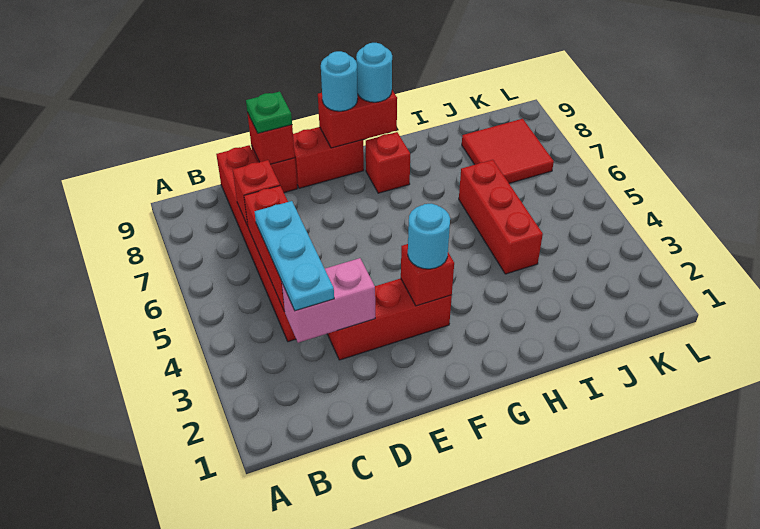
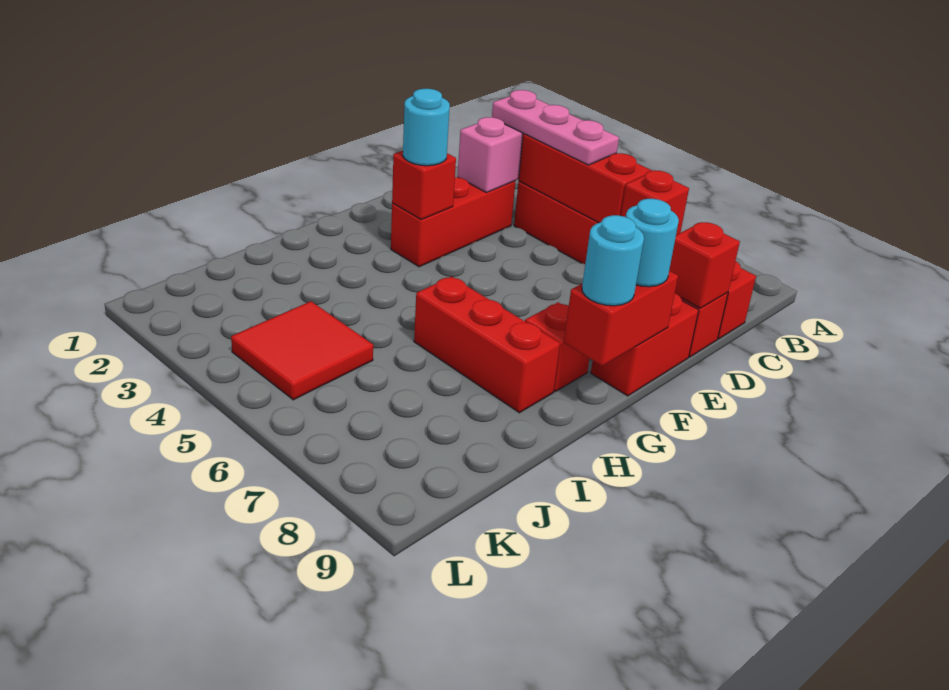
cyan 1x3 plate [255,201,334,311] -> pink 1x3 plate [492,90,619,165]
green 1x1 plate [246,92,292,133] -> none
red 1x3 brick [459,160,543,274] -> red 1x3 brick moved to [414,277,560,413]
red 2x2 tile [462,119,554,183] -> red 2x2 tile moved to [231,301,373,400]

